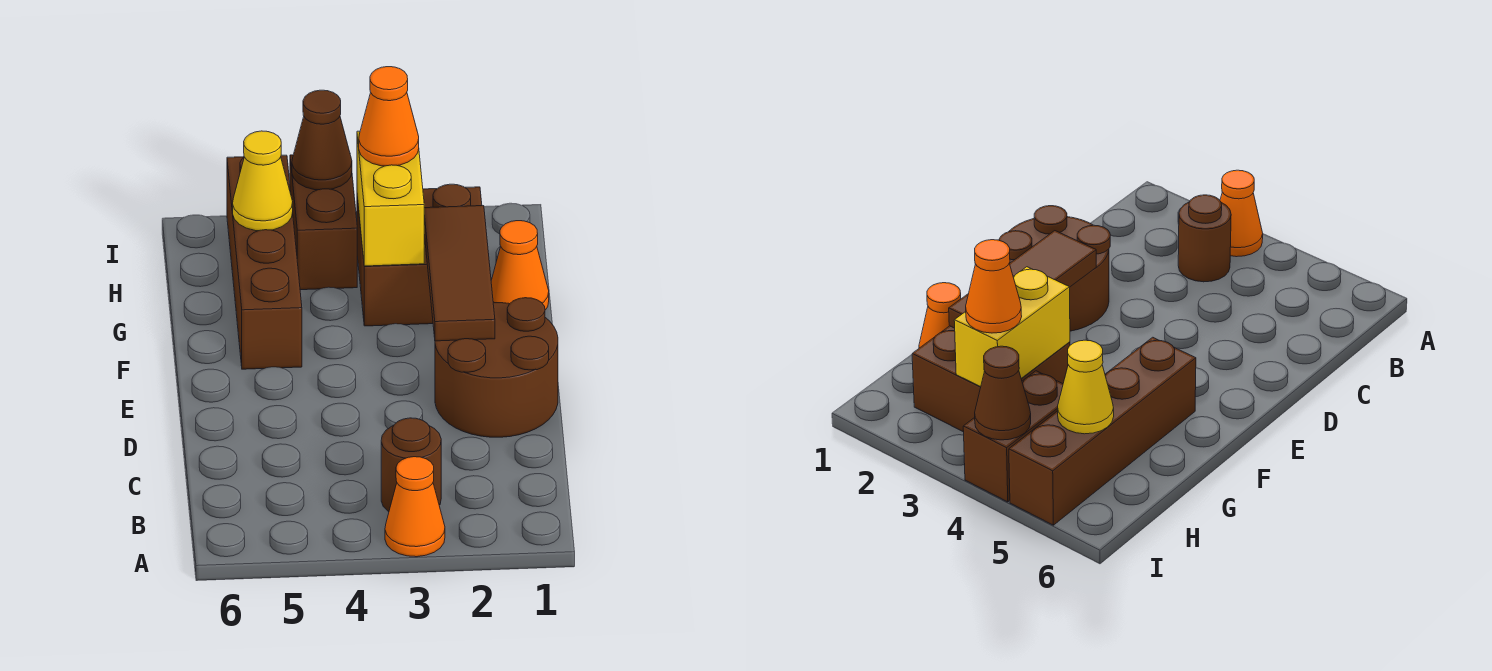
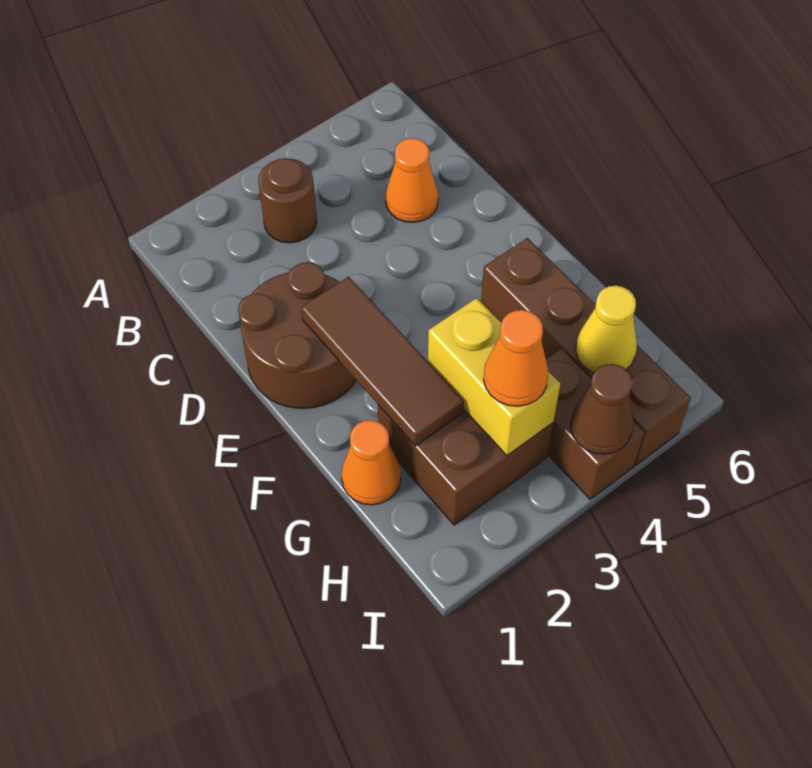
orange 1x1 cone [385,457,445,557] -> orange 1x1 cone moved to [386,138,438,222]

